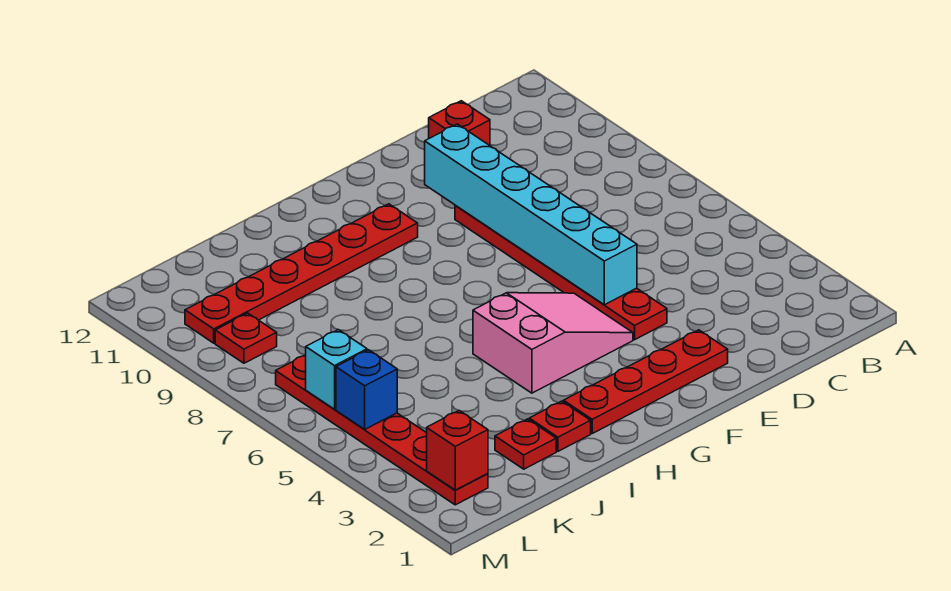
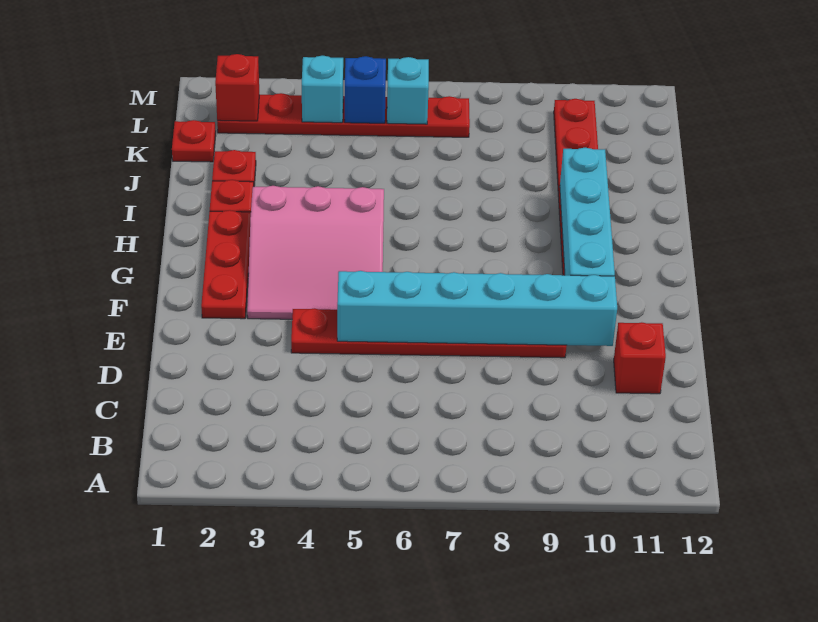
red 1x4 plate [563,330,728,433] -> red 1x3 plate [201,210,251,319]
pink 2x3 slope [473,293,633,393] -> pink 3x3 slope [247,186,384,319]
none -> cyan 1x4 brick [560,148,615,276]
none -> cyan 1x1 brick [302,56,343,123]
red 1x1 plate [215,313,277,363] -> red 1x1 plate moved to [172,120,216,162]

